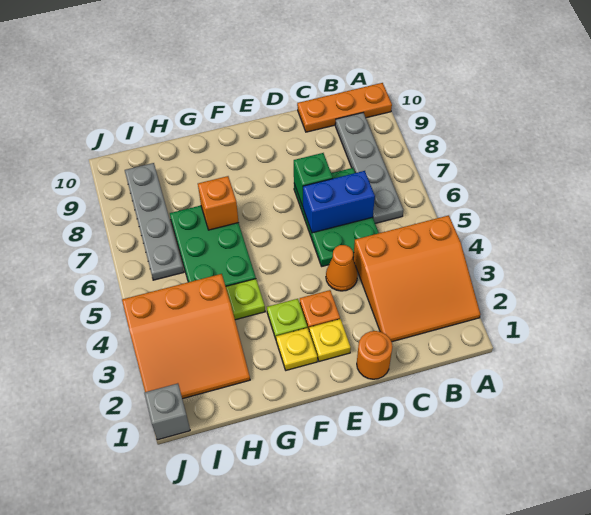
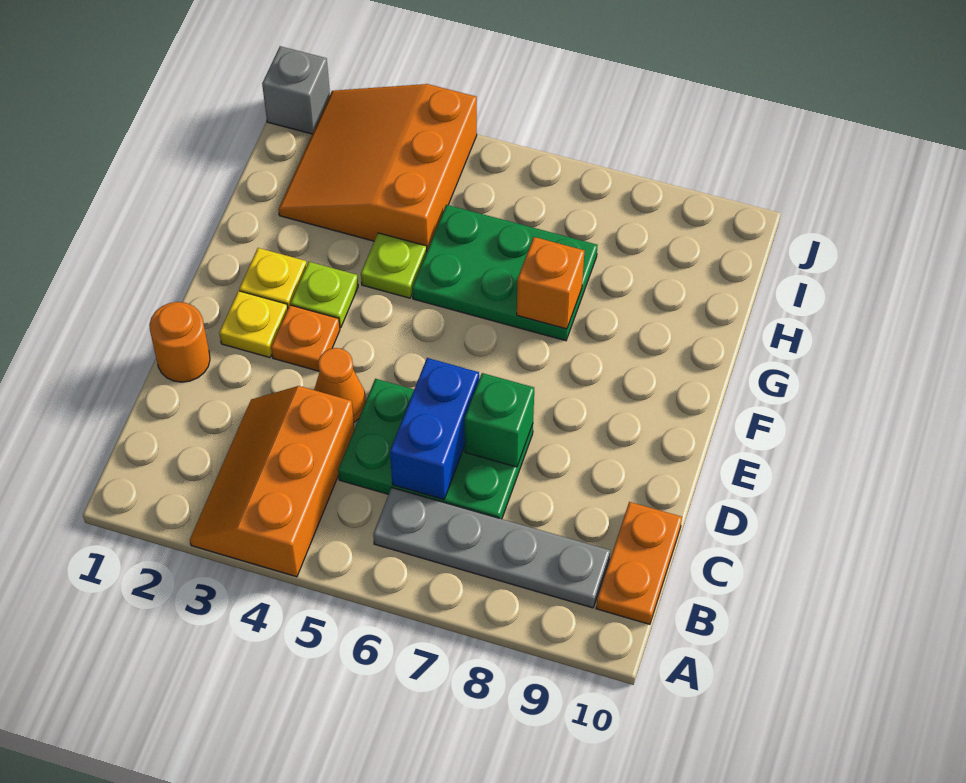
orange 3x3 slope [353,215,480,342] -> orange 2x3 slope [190,386,354,577]
orange 1x3 plate [297,83,392,132] -> orange 1x2 plate [596,502,682,624]
grey 1x4 plate [125,163,184,280] -> none

